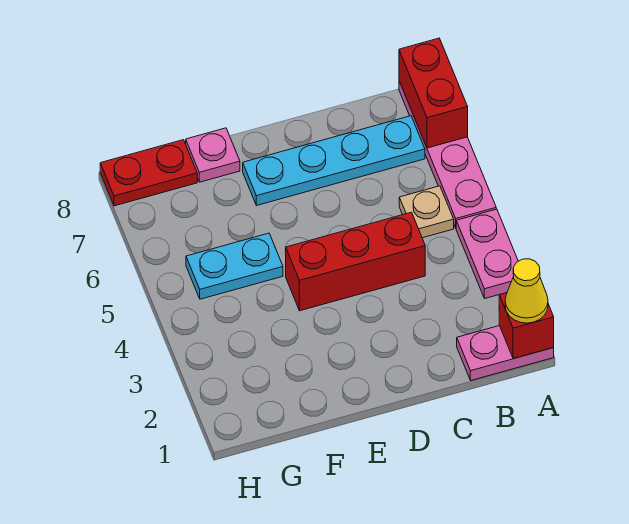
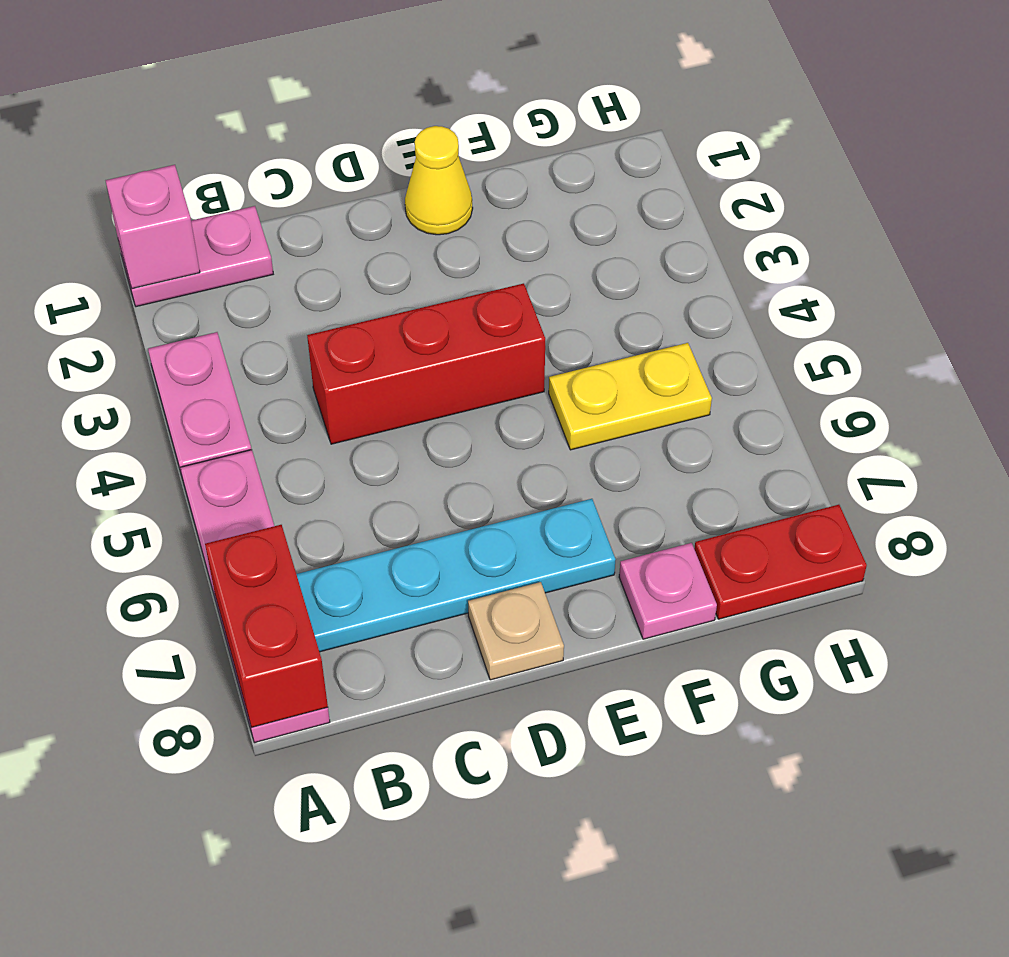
red 1x1 brick [499,293,554,359] -> pink 1x1 brick [106,165,200,289]
yellow 1x1 cone [505,259,548,323] -> yellow 1x1 cone moved to [405,126,473,235]
tan 1x1 plate [399,186,454,238] -> tan 1x1 plate moved to [468,582,564,680]
cyan 1x2 plate [186,233,283,299] -> yellow 1x2 plate [549,343,712,450]

